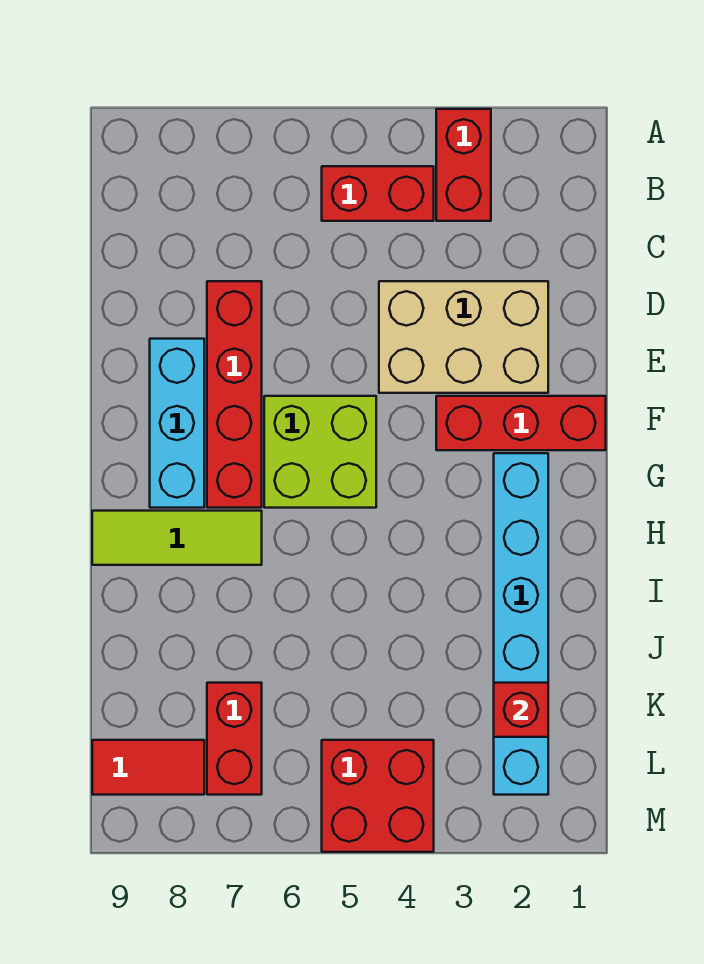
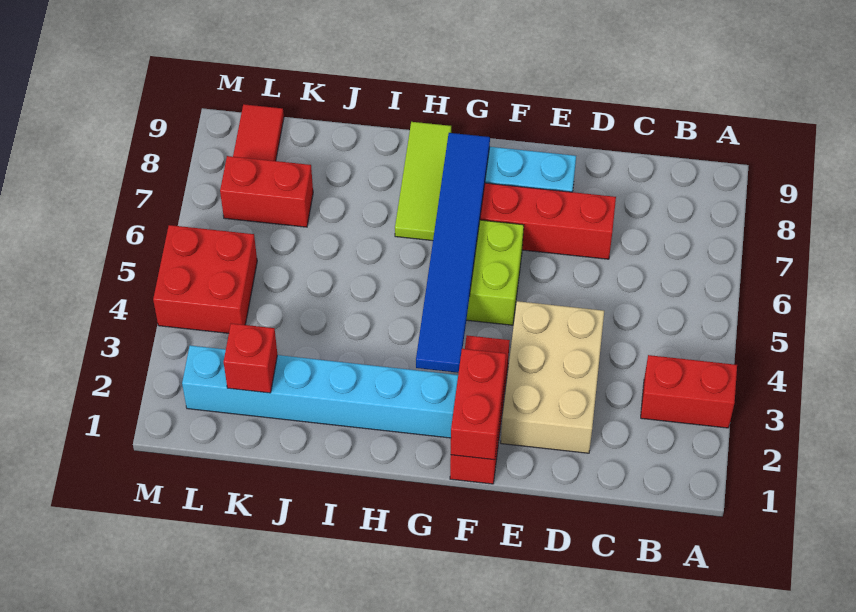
red 1x2 brick [322,166,434,221] -> red 1x2 brick moved to [451,349,506,460]
none -> blue 1x6 tile [416,133,490,373]

